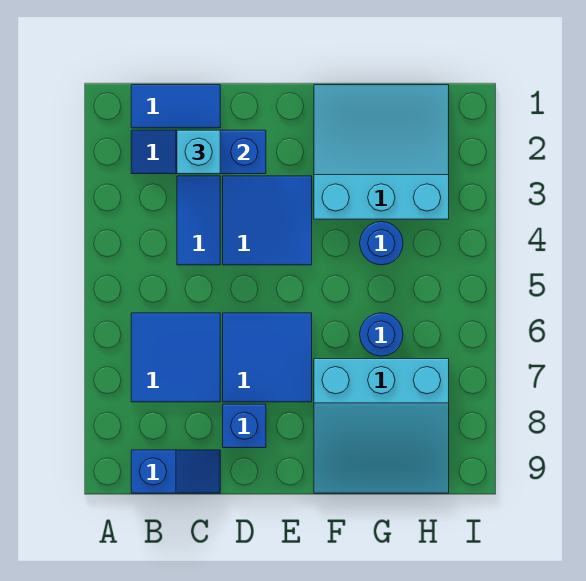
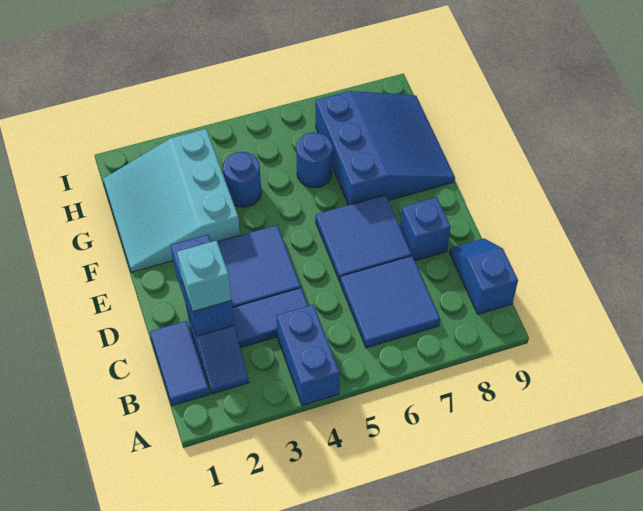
none -> blue 1x2 brick [276,305,340,406]
cyan 3x3 slope [314,359,449,493] -> blue 3x3 slope [316,91,455,205]

